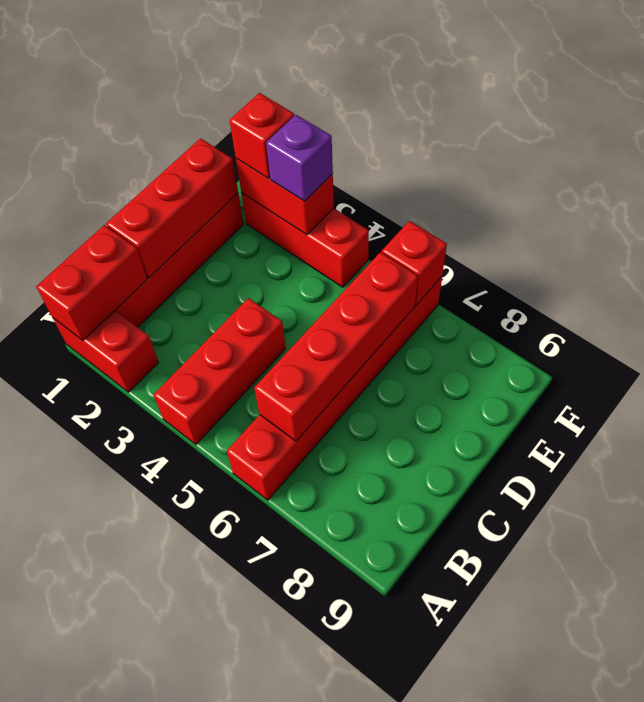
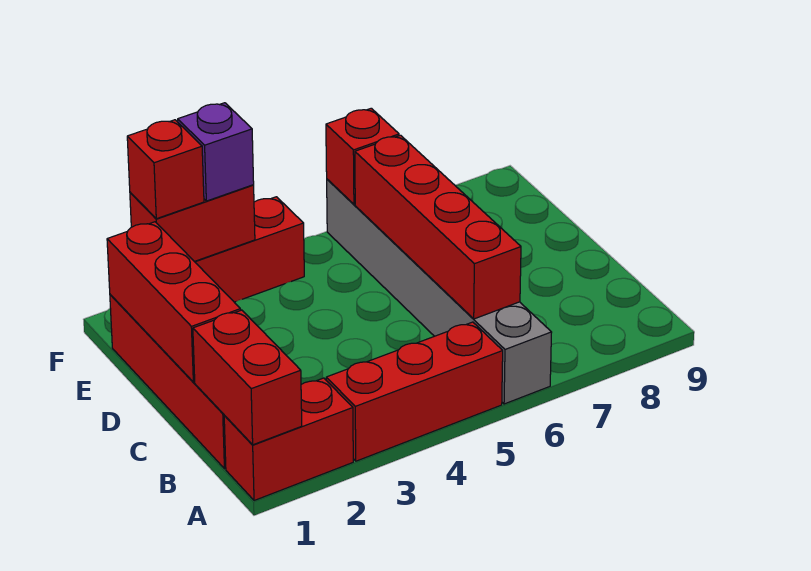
red 1x3 brick [154,298,286,444] -> red 1x3 brick turned to [326,322,503,461]
red 1x6 brick [227,277,442,500] -> grey 1x6 brick [327,179,552,404]

